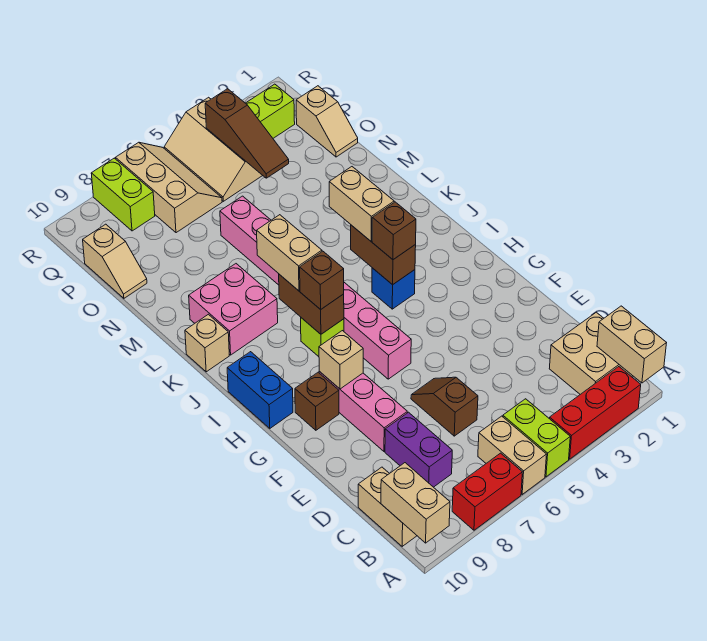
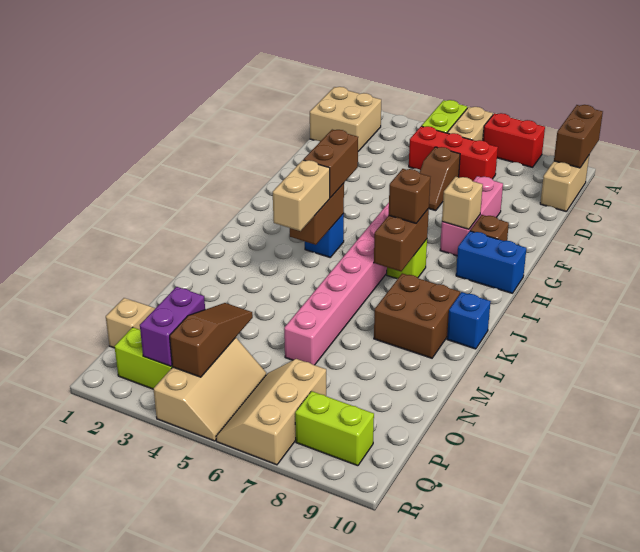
tan 1x2 brick [597,306,666,383] -> none
red 1x3 brick [549,367,641,459] -> red 1x3 brick moved to [409,126,498,181]
tan 1x2 brick [381,463,450,543] -> brown 1x2 brick [554,105,603,168]
purple 1x2 brick [385,412,452,487] -> purple 1x2 brick moved to [140,287,205,366]
blue 1x2 brick [227,352,293,428] -> blue 1x2 brick turned to [456,231,526,293]
brown 1x1 brick [372,202,416,260] -> brown 1x2 brick [304,130,358,198]
tan 1x2 brick [257,215,322,291] -> none
pink 2x2 brick [189,264,278,355] -> brown 2x2 brick [374,273,460,358]
tan 1x1 brick [185,314,229,372] -> blue 1x1 brick [447,292,491,349]
tan 1x2 slope [83,224,147,298] -> none
lime 1x2 brick [91,158,155,231] -> lime 1x2 brick turned to [295,391,374,466]

